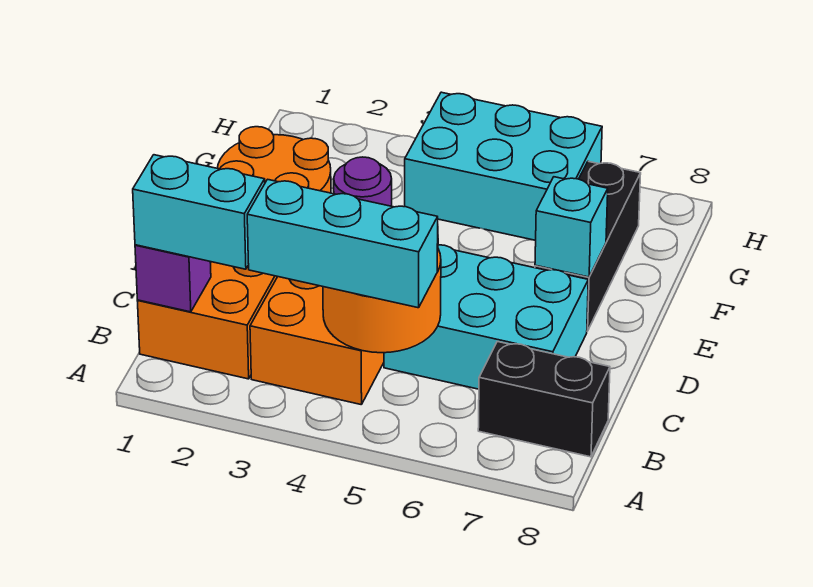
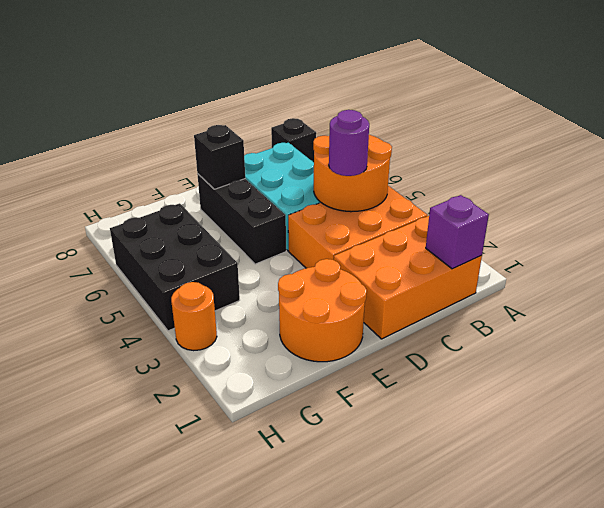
cyan 1x2 brick [133,155,265,269] -> none
cyan 1x3 brick [247,179,438,308] -> none
black 1x2 brick [478,342,610,457] -> black 1x1 brick [271,118,316,162]
black 1x3 brick [535,161,641,331] -> black 1x3 brick turned to [197,174,286,264]
cyan 1x1 brick [535,177,608,277] -> black 1x1 brick [194,125,245,189]
cyan 2x3 brick [405,92,602,240] -> black 2x3 brick [110,203,240,331]
none -> orange 1x1 round brick [171,282,217,351]

